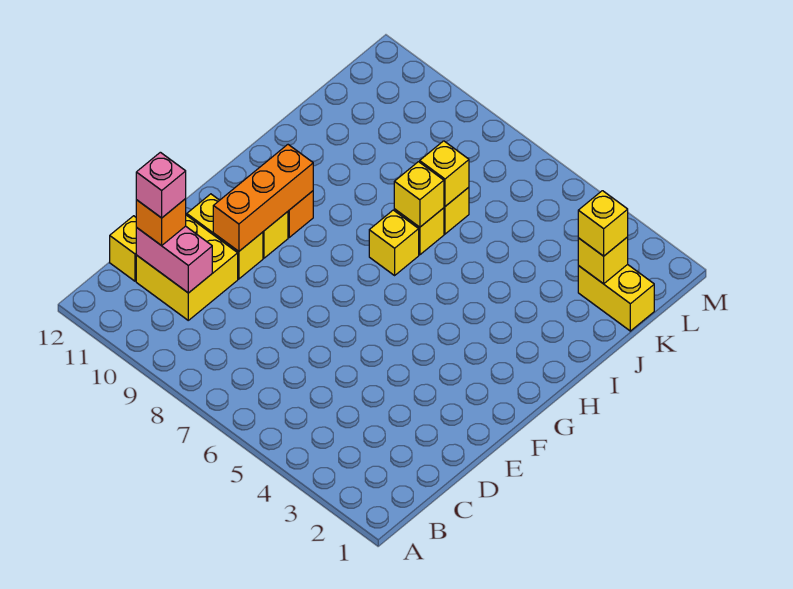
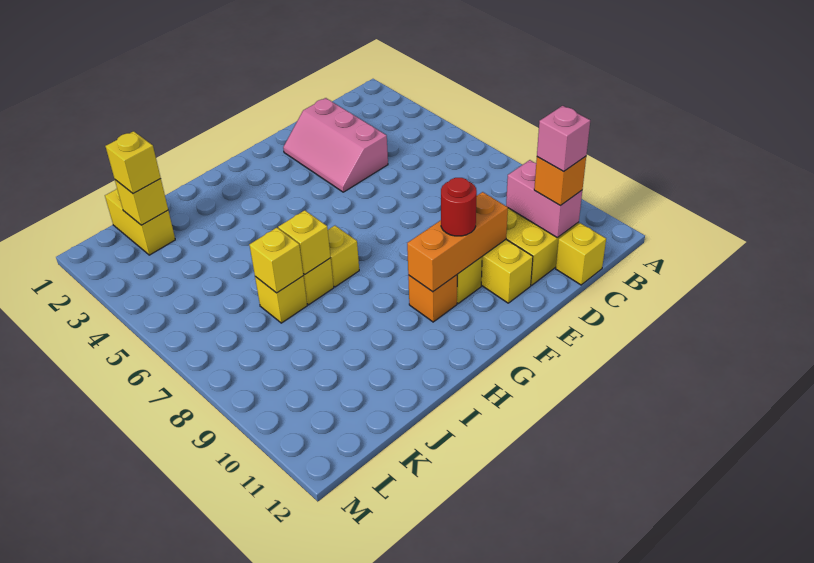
none -> pink 2x3 slope [283,98,388,192]
none -> red 1x1 round brick [441,178,477,236]

